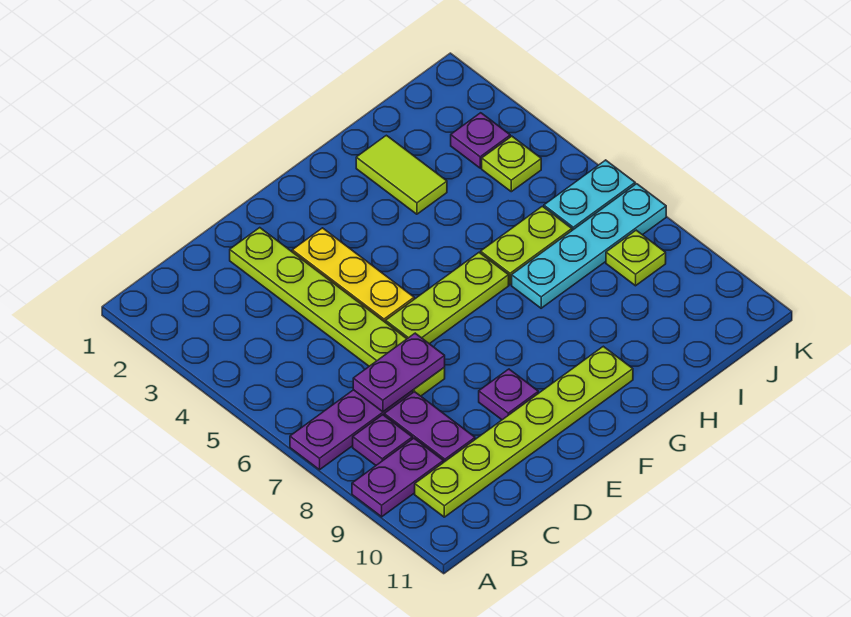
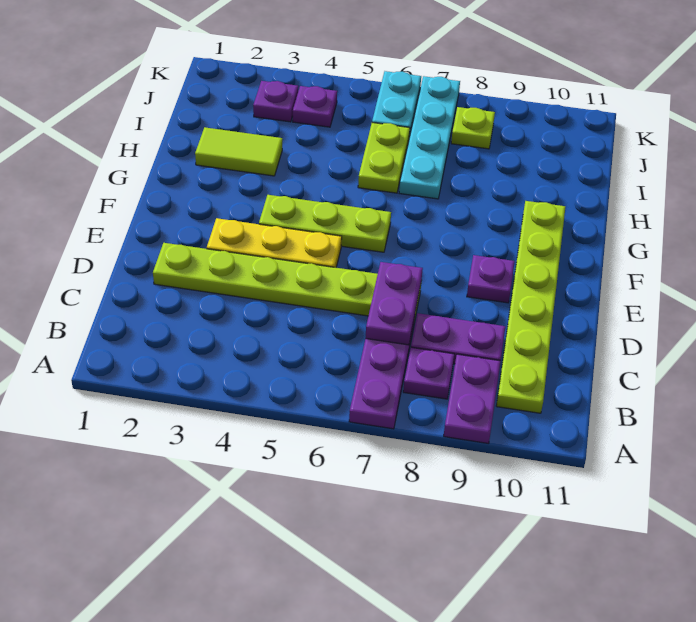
lime 1x3 plate [386,253,509,344] -> lime 1x3 plate turned to [259,195,391,252]
lime 1x1 plate [482,136,541,192] -> purple 1x1 plate [293,86,337,127]

